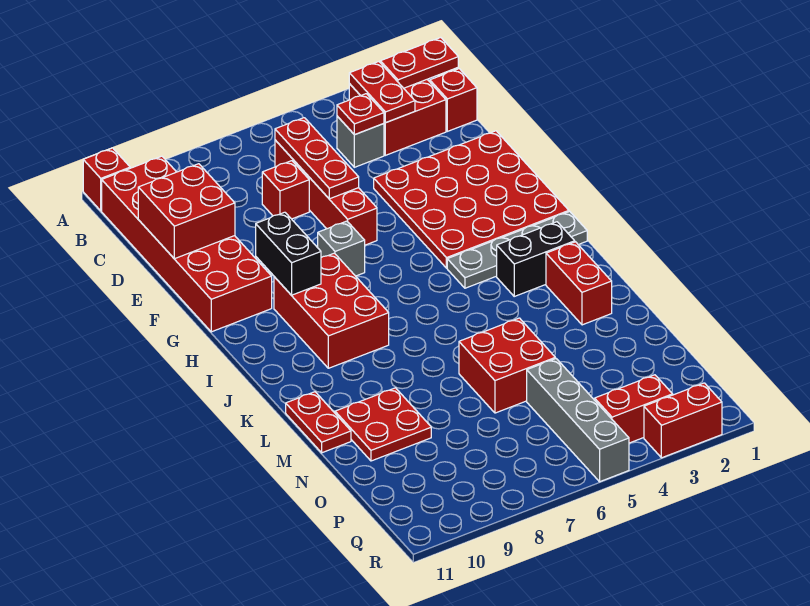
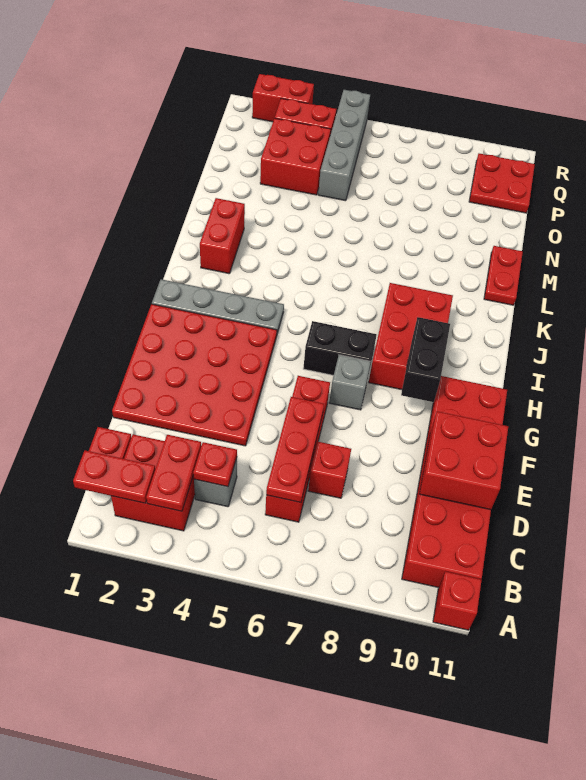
black 1x2 brick [497,222,575,296] -> black 1x2 brick moved to [303,321,377,375]
red 2x2 brick [459,318,555,413] -> red 2x2 brick moved to [260,118,331,195]
red 2x2 plate [335,388,431,461] -> red 2x2 plate moved to [469,154,535,213]

